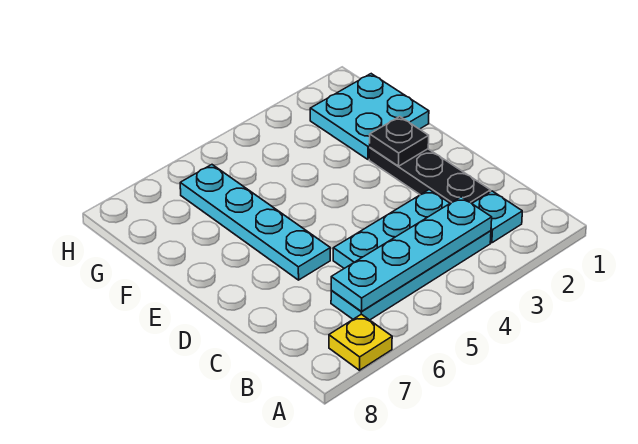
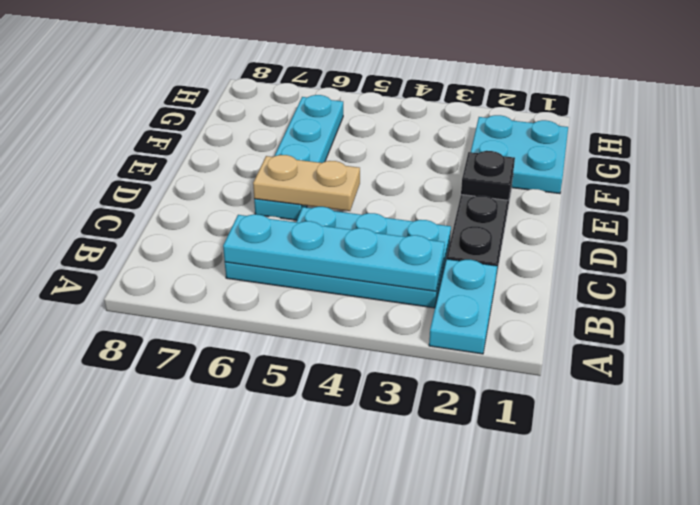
yellow 1x1 plate [329,314,392,370] -> none
cyan 1x1 plate [472,191,522,243] -> cyan 1x2 plate [429,259,497,354]
none -> tan 1x2 plate [253,155,360,211]

